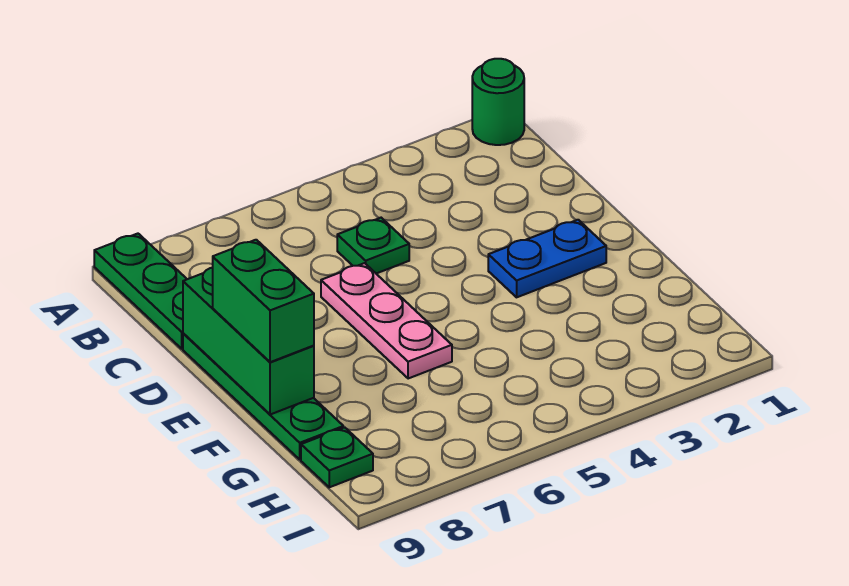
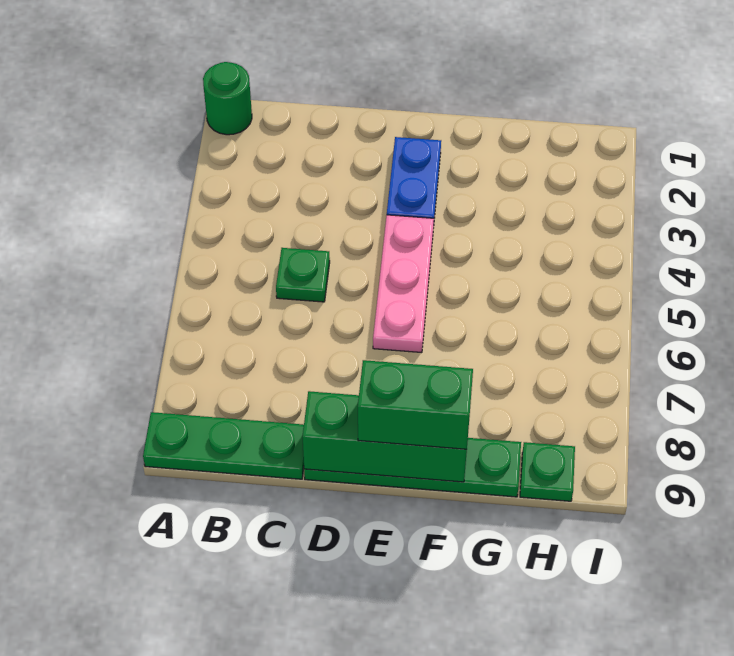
pink 1x3 plate [321,263,452,379] -> pink 1x3 plate turned to [373,215,434,353]

